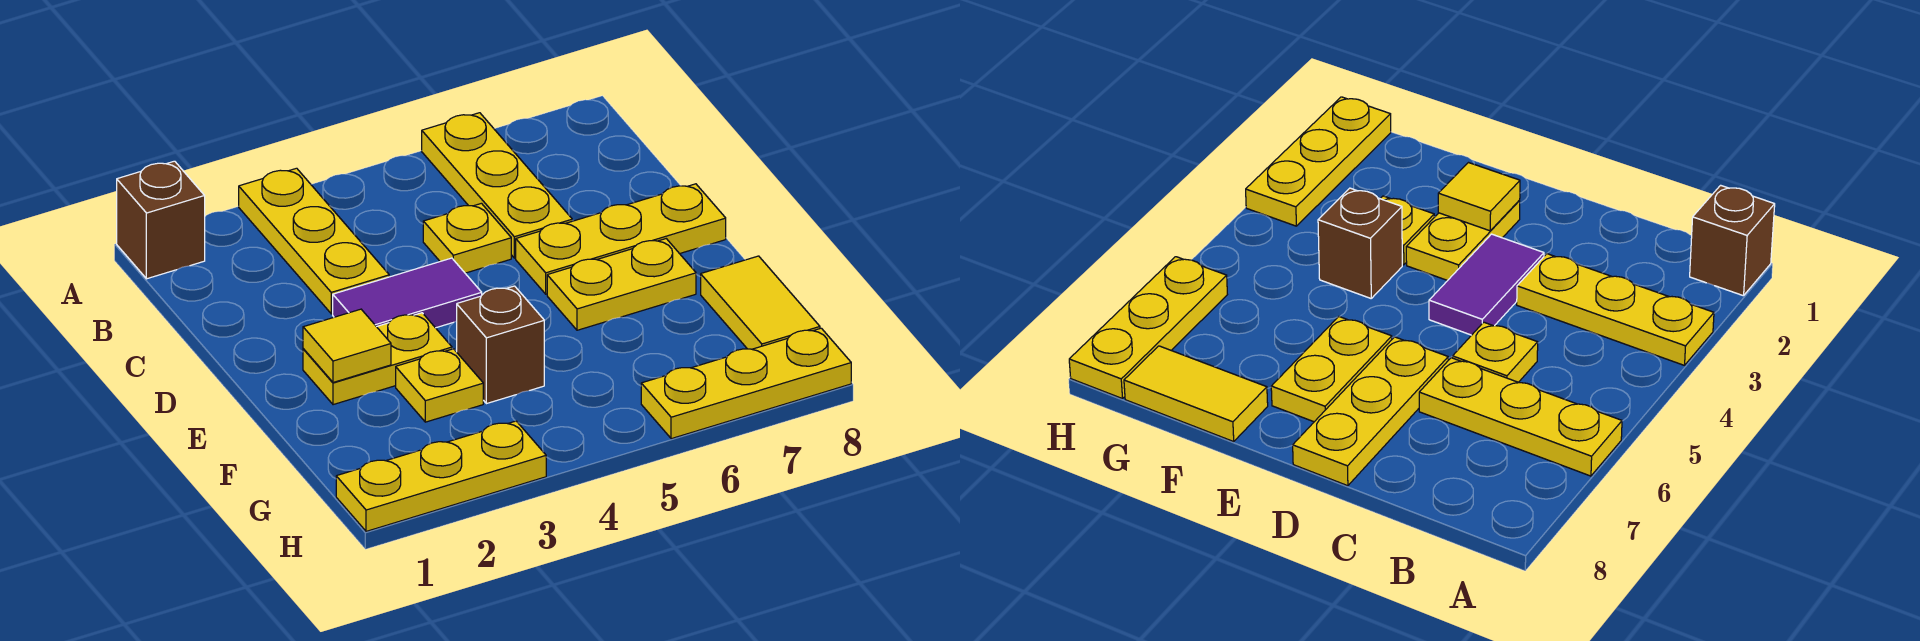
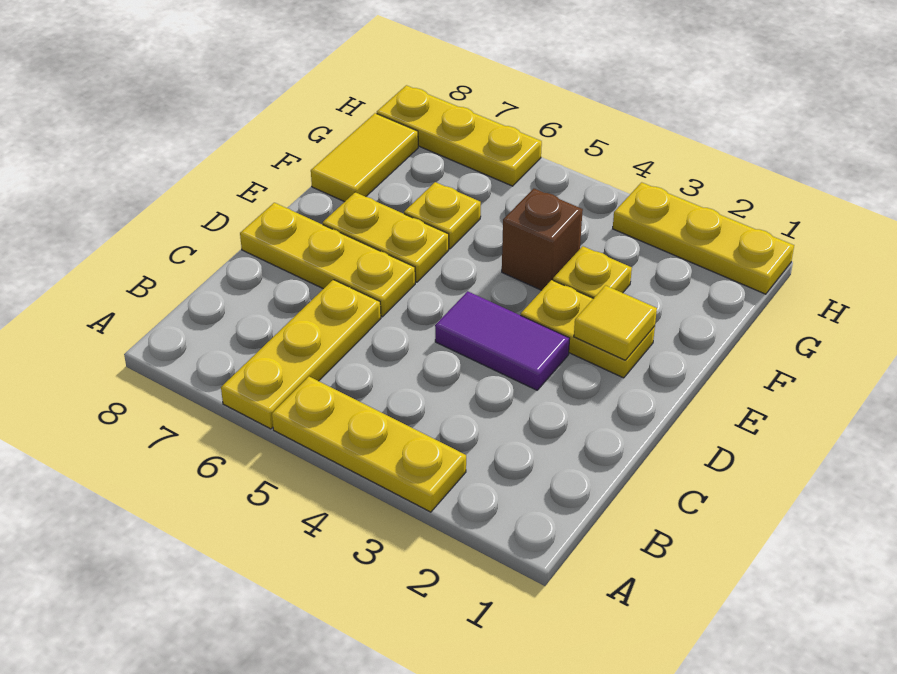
brown 1x1 brick [117,161,205,279] -> none
yellow 1x3 plate [239,168,389,314] -> yellow 1x3 plate turned to [272,377,466,512]
yellow 1x1 plate [423,203,511,273] -> yellow 1x1 plate moved to [404,182,481,249]

